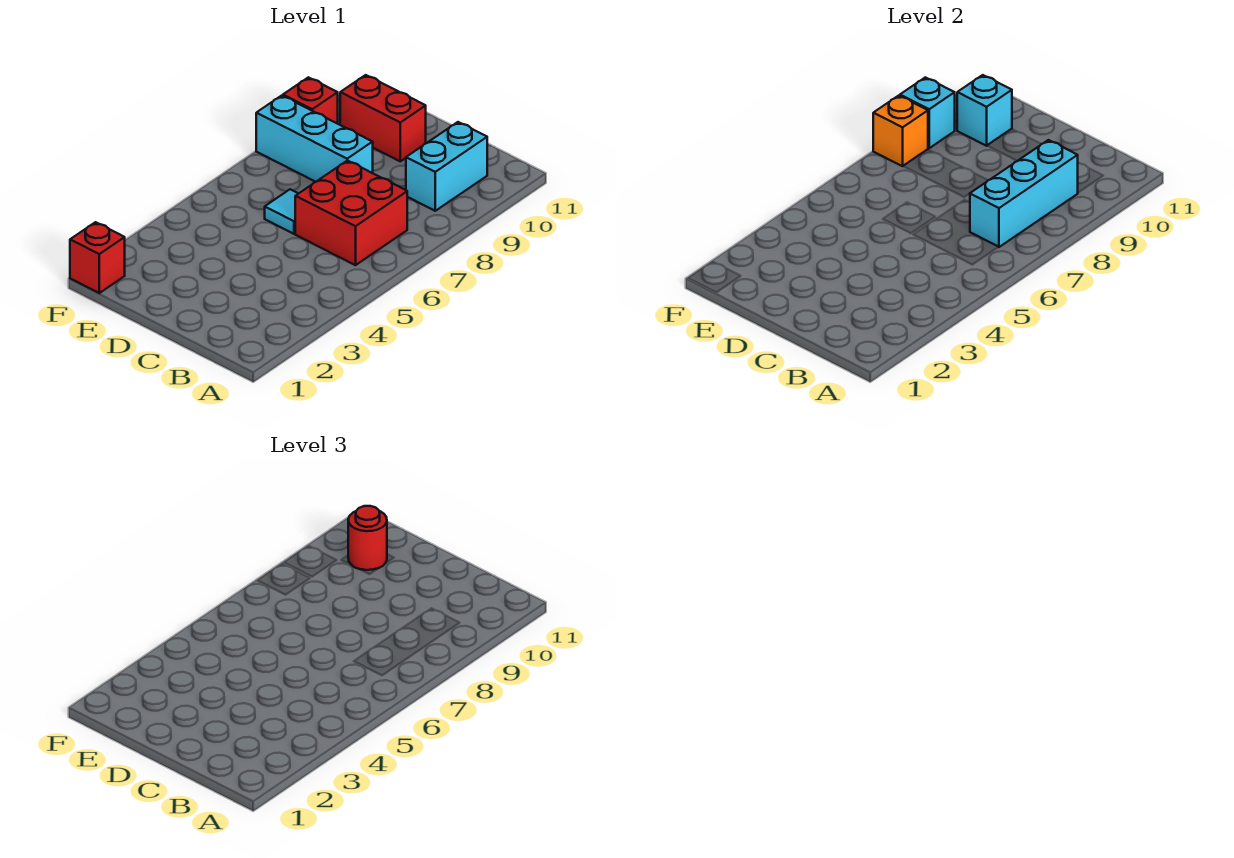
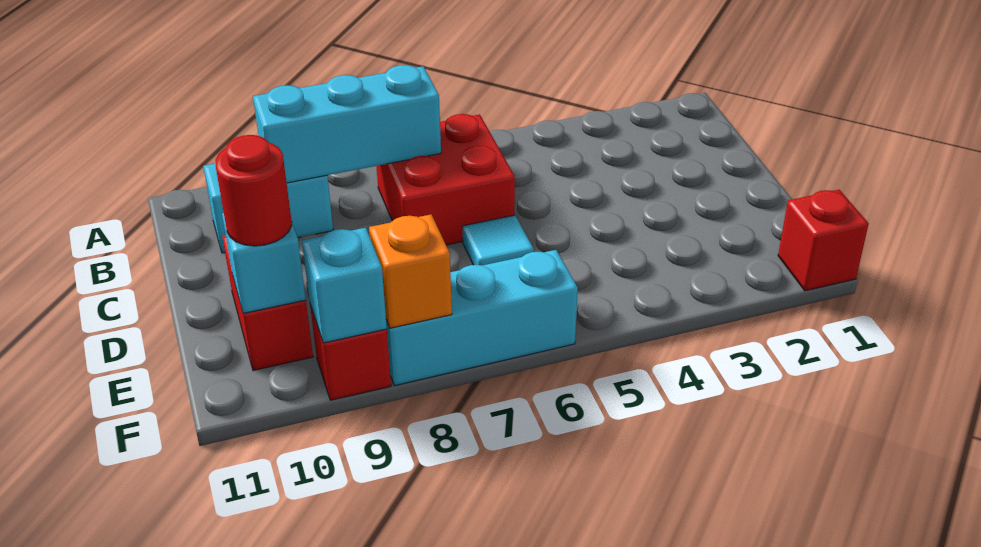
cyan 1x3 brick [256,96,373,182] -> cyan 1x3 brick turned to [386,250,578,386]

